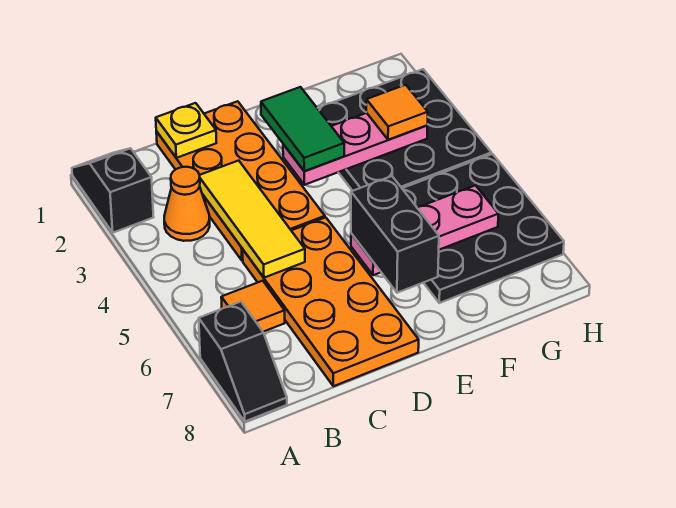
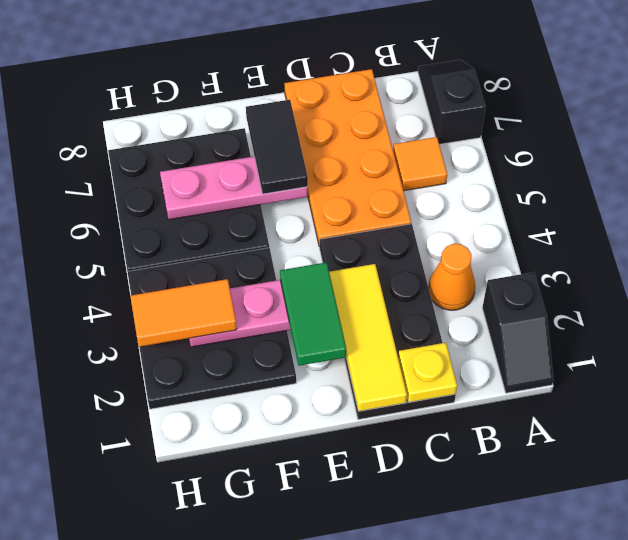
orange 2x4 plate [156,101,325,260] -> black 2x4 plate [320,224,456,420]
yellow 1x3 tile [200,161,305,278] -> yellow 1x3 tile moved to [329,264,407,411]
black 1x2 brick [351,176,439,293] -> black 1x2 tile [246,100,308,194]
orange 1x1 tile [366,85,428,140] -> orange 1x2 tile [130,279,237,347]

